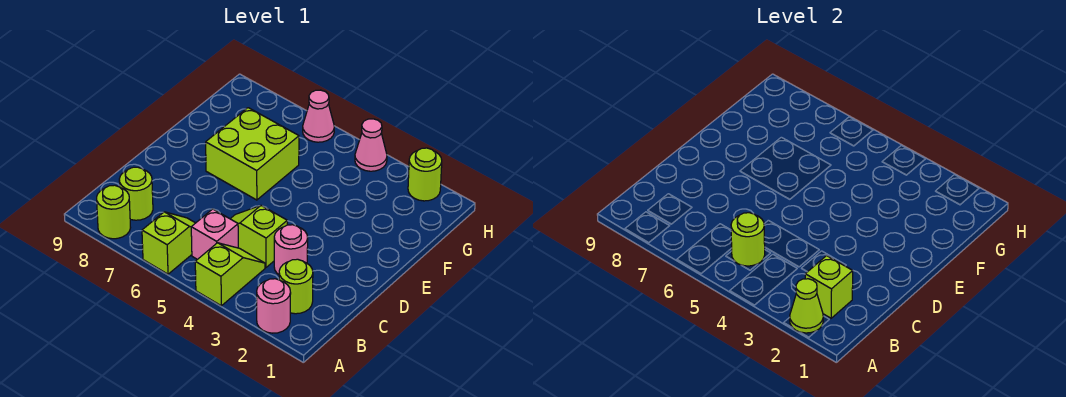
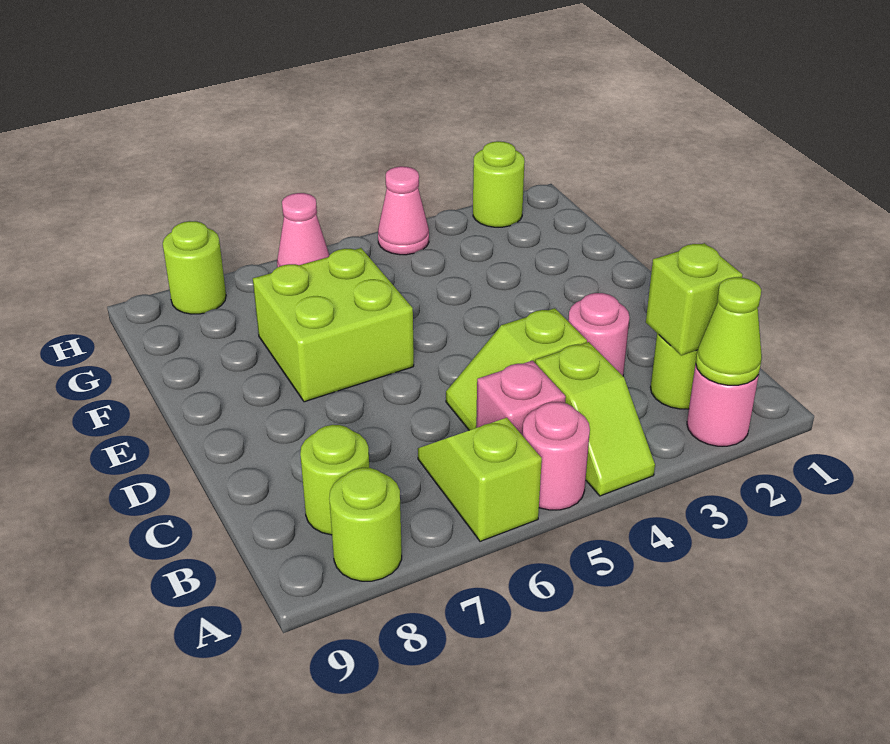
lime 1x2 slope [195,243,265,306] -> lime 1x2 slope turned to [535,342,655,496]
none -> pink 1x1 round brick [522,402,590,510]
lime 1x1 round brick [731,213,765,266] -> lime 1x1 round brick moved to [163,221,226,314]

